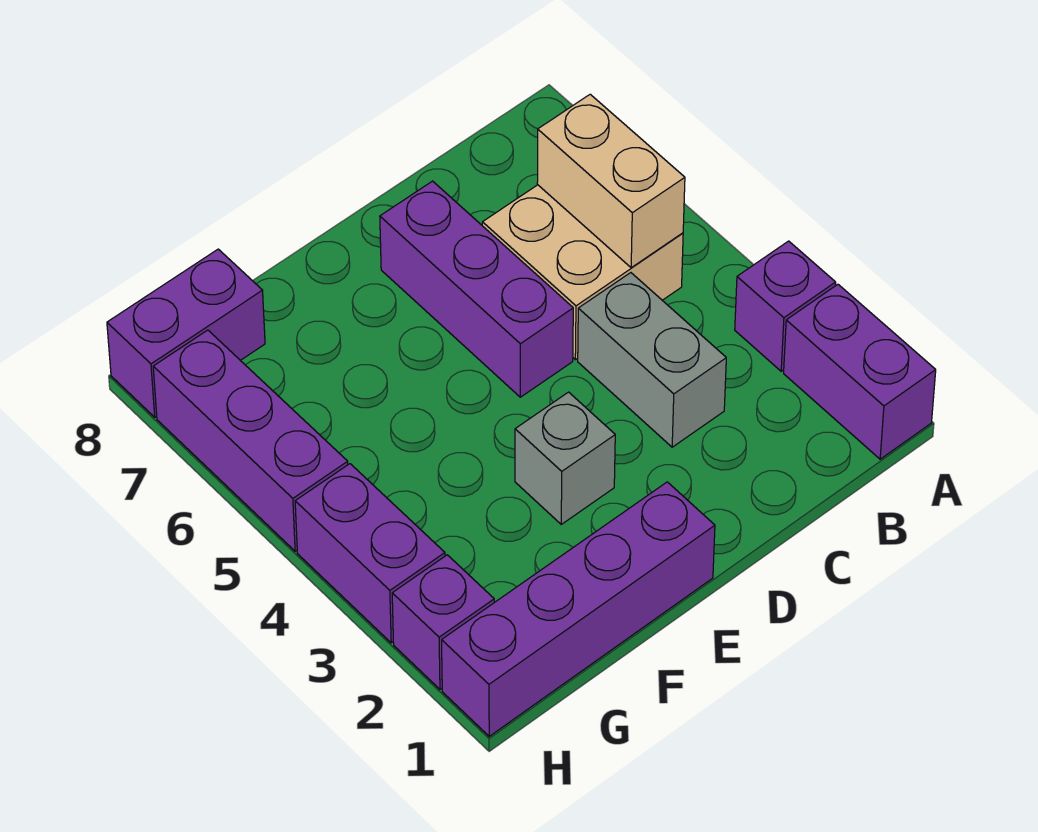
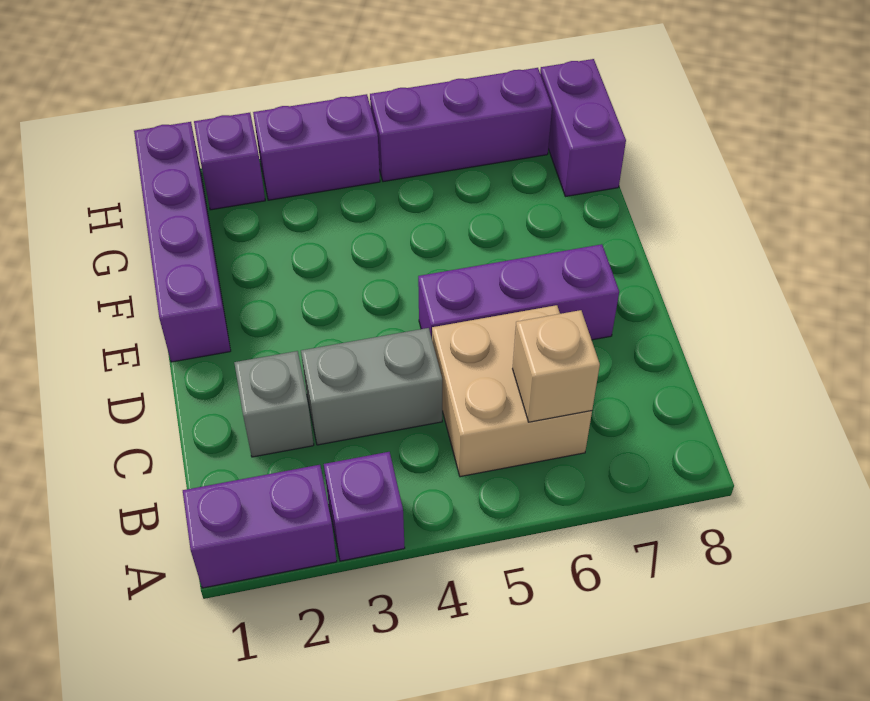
tan 1x2 brick [537,94,685,268] -> tan 1x1 brick [513,310,600,422]
grey 1x1 brick [515,392,615,524] -> grey 1x1 brick moved to [234,351,314,457]

